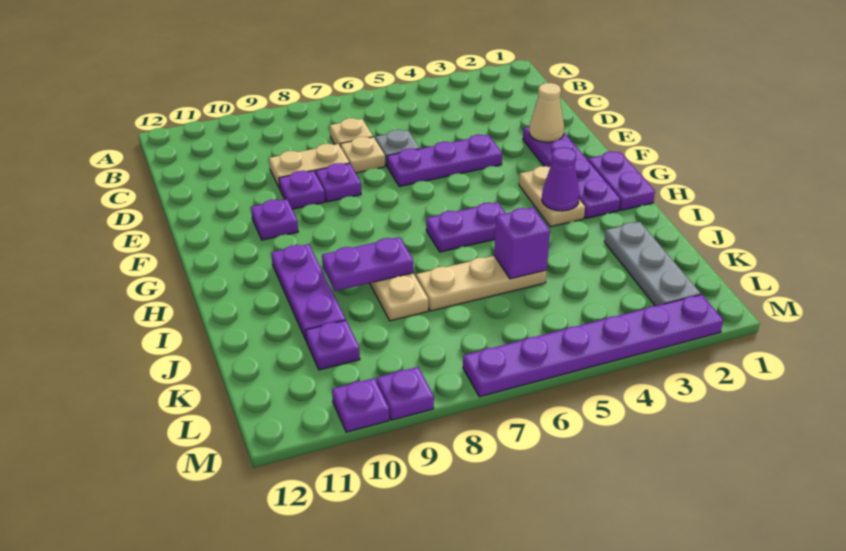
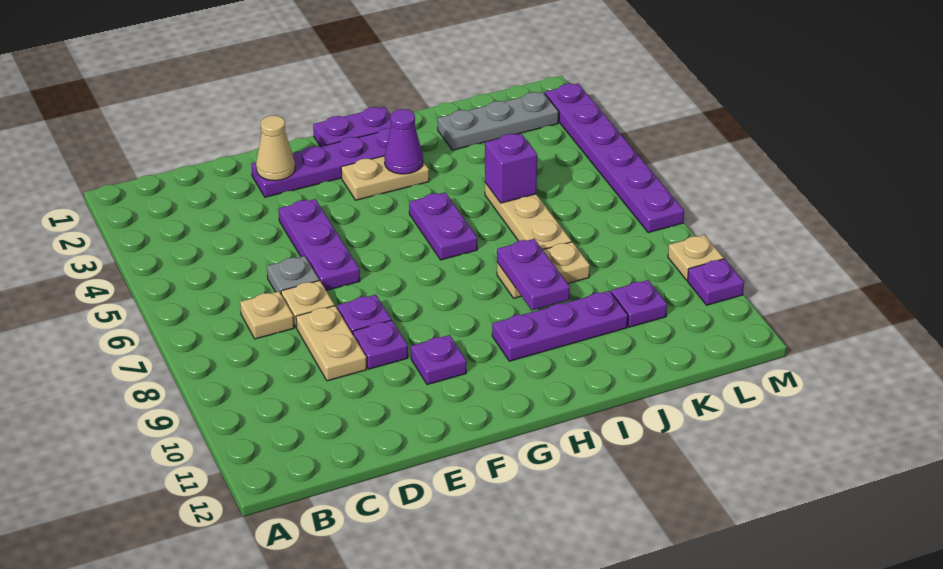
purple 1x1 plate [377,367,434,420] -> tan 1x1 plate [668,235,724,280]

